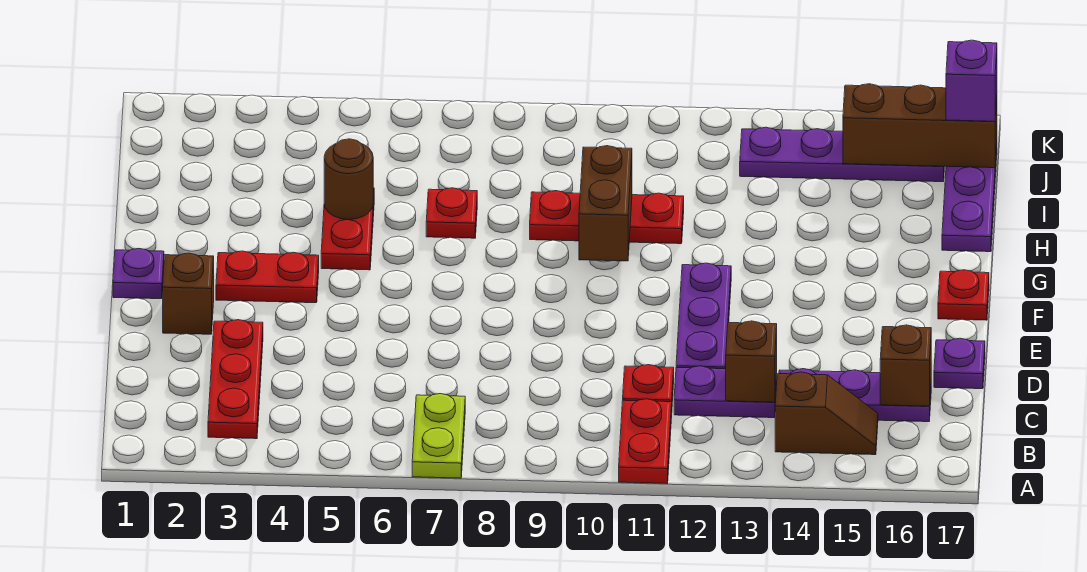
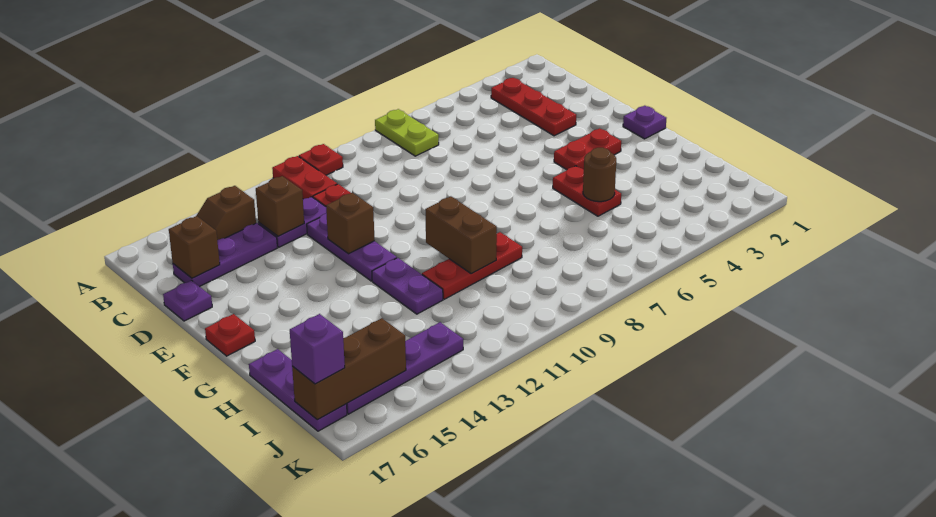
brown 1x1 brick [163,253,214,334] -> brown 1x1 brick moved to [326,193,375,254]
none -> purple 1x2 plate [372,258,443,314]
red 1x1 plate [426,188,477,238] -> red 1x1 plate moved to [299,144,343,175]

